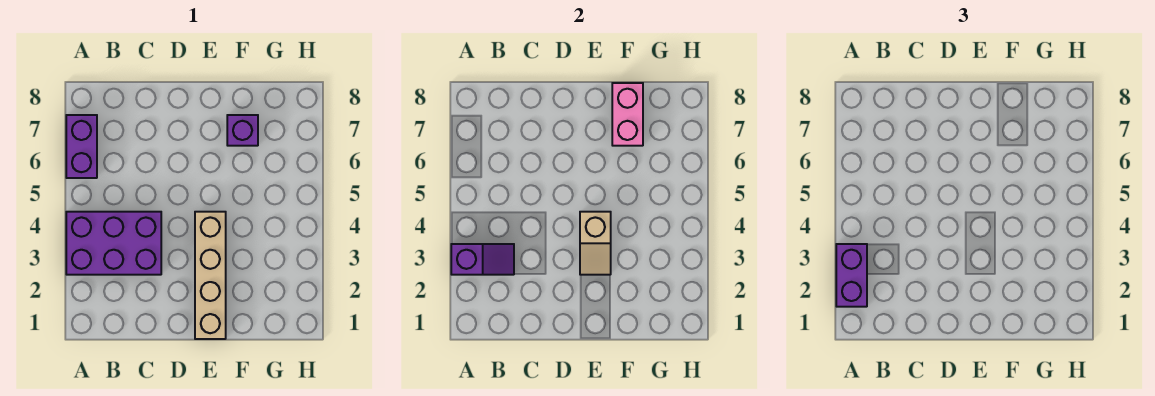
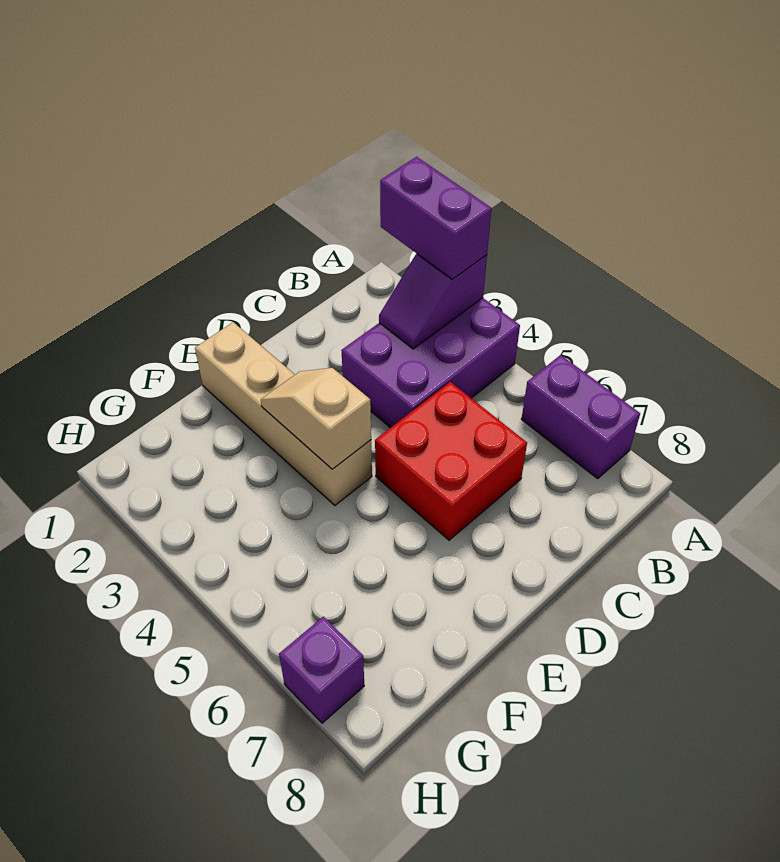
none -> red 2x2 brick [375,382,527,540]
purple 1x1 brick [227,115,258,146] -> purple 1x1 brick moved to [279,617,364,723]
pink 1x2 brick [612,83,643,146] -> none

